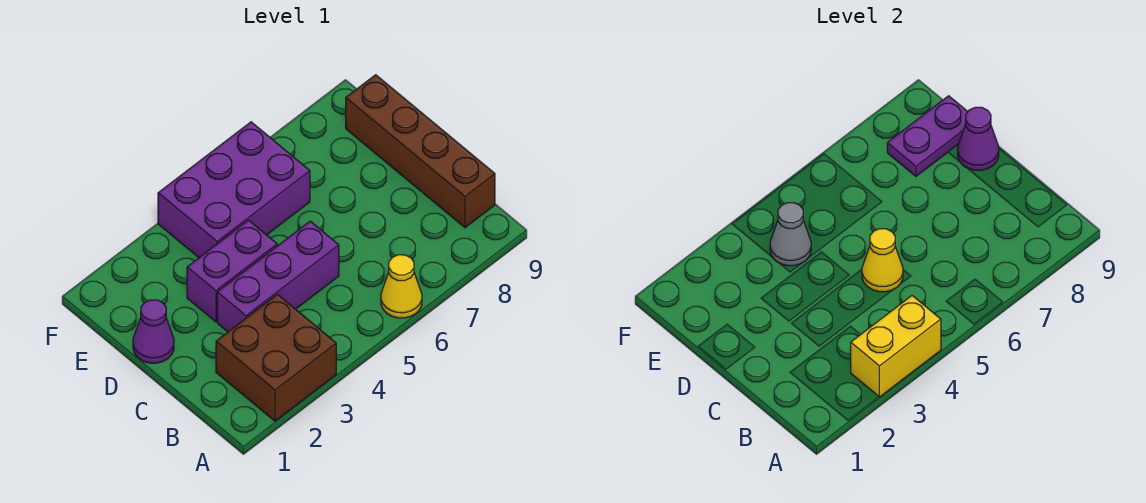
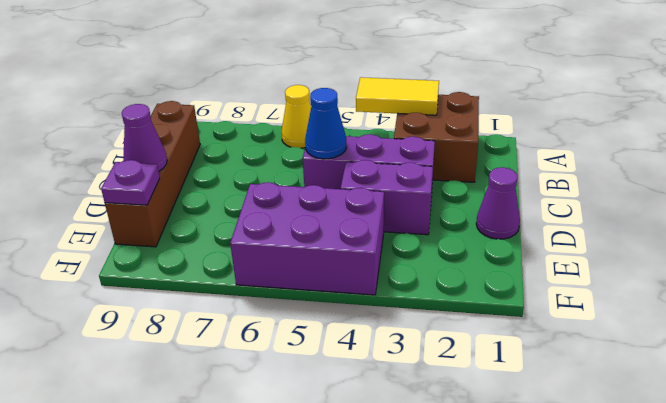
yellow 1x2 brick [851,296,941,397] -> yellow 1x2 tile [356,77,439,115]
yellow 1x1 cone [862,229,903,292] -> blue 1x1 cone [305,88,347,159]
grey 1x1 cone [770,203,811,266] -> none
purple 1x2 plate [887,96,968,176] -> purple 1x1 plate [101,160,160,205]

